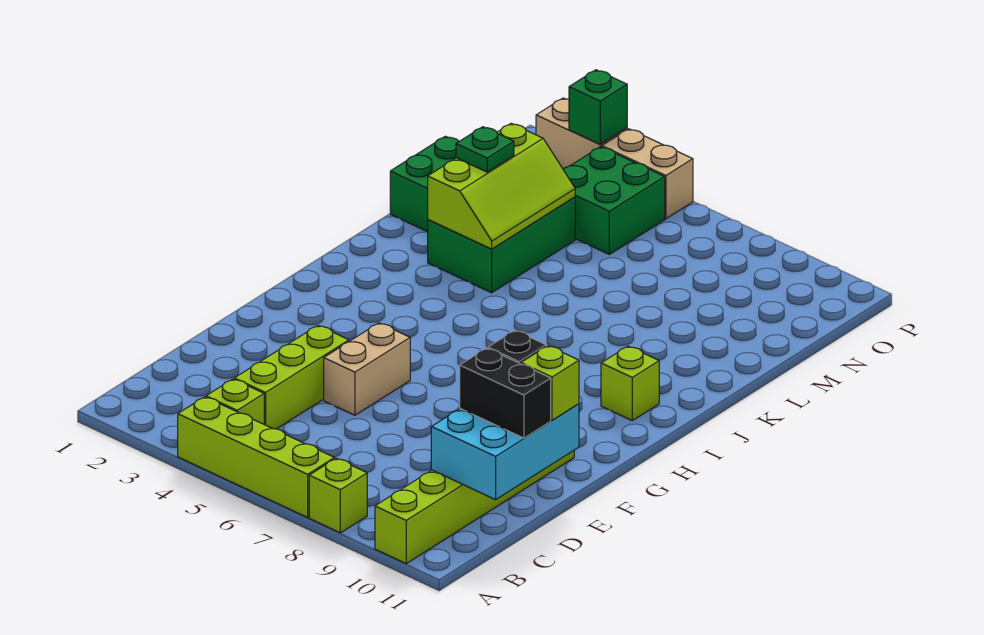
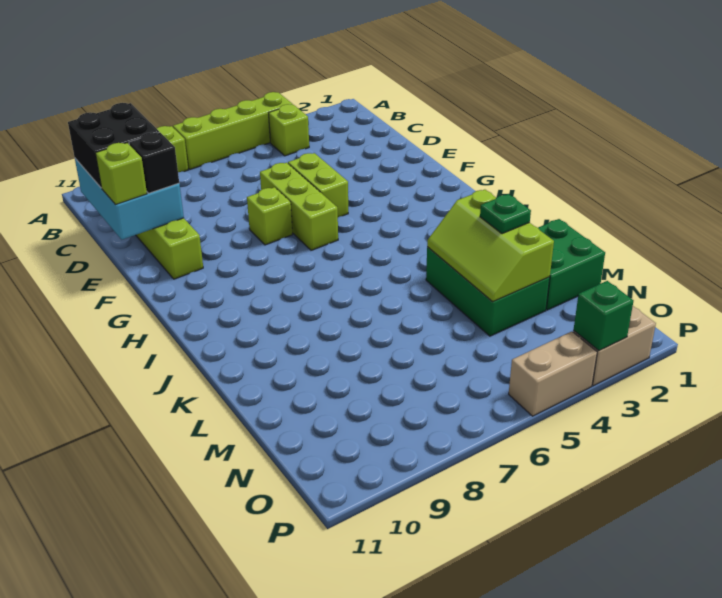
lime 1x3 brick [234,325,349,429] -> lime 1x3 brick moved to [260,162,338,250]
black 1x2 brick [460,348,551,438] -> black 2x2 brick [68,103,159,188]
tan 1x2 brick [324,323,410,415] -> lime 1x2 brick [288,153,348,217]
lime 1x1 brick [601,346,659,421] -> lime 1x1 brick moved to [247,187,293,245]
green 2x2 brick [563,147,665,254] -> none

